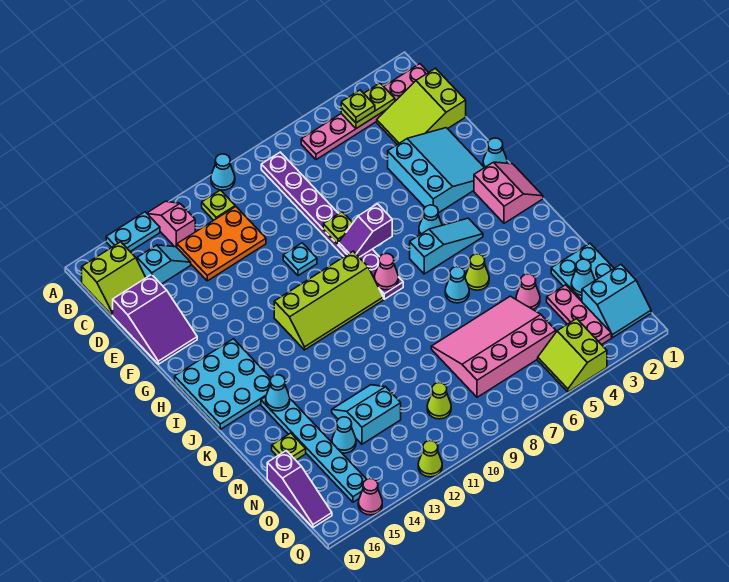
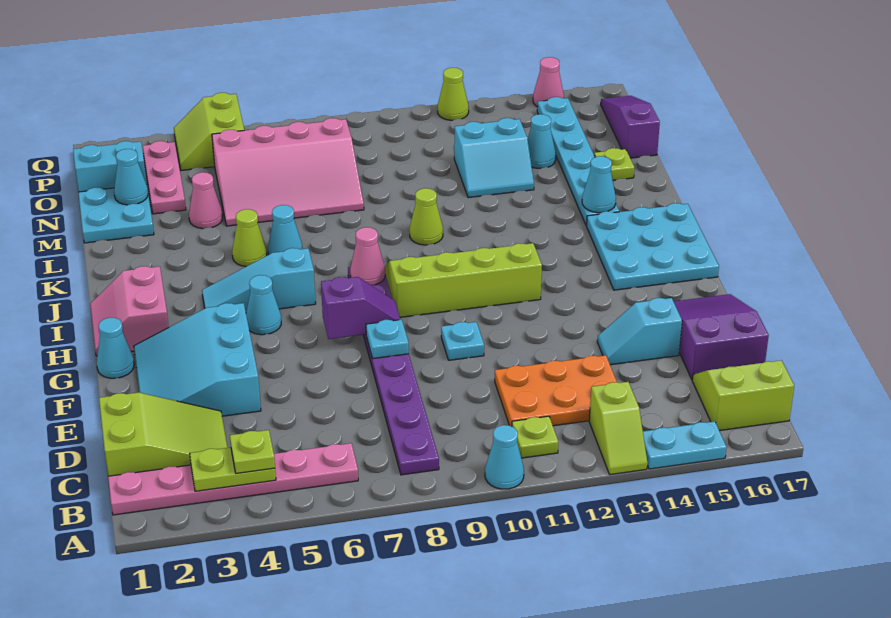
pink 1x2 slope [147,201,195,247] -> lime 1x2 slope [589,382,648,475]
cyan 1x2 slope [137,245,191,284] -> cyan 1x2 slope moved to [597,298,682,365]
lime 1x1 plate [323,212,353,244] -> cyan 1x1 plate [366,320,409,359]
lime 1x1 cone [427,383,451,419] -> lime 1x1 cone moved to [409,188,443,245]
lime 2x2 slope [538,319,607,392] -> lime 2x2 slope turned to [174,93,244,170]

